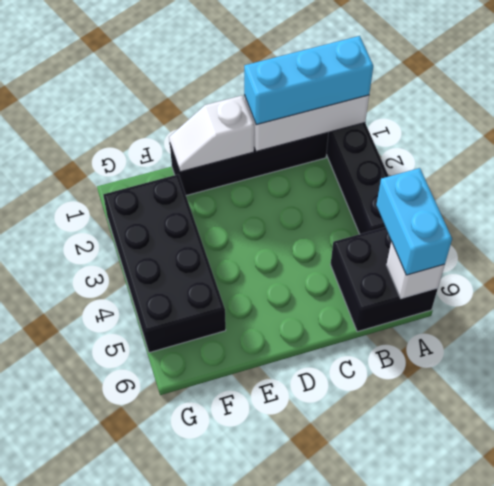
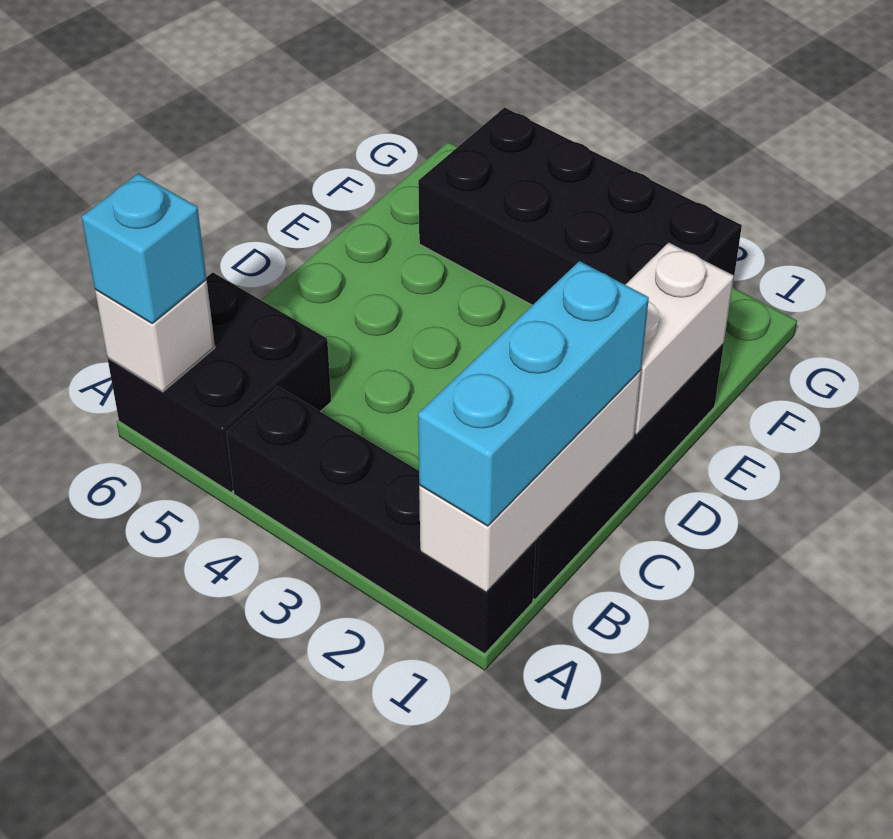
cyan 1x2 brick [376,168,452,275] -> cyan 1x1 brick [82,173,207,323]
white 1x2 slope [169,96,254,172] -> white 1x2 brick [625,243,734,435]

